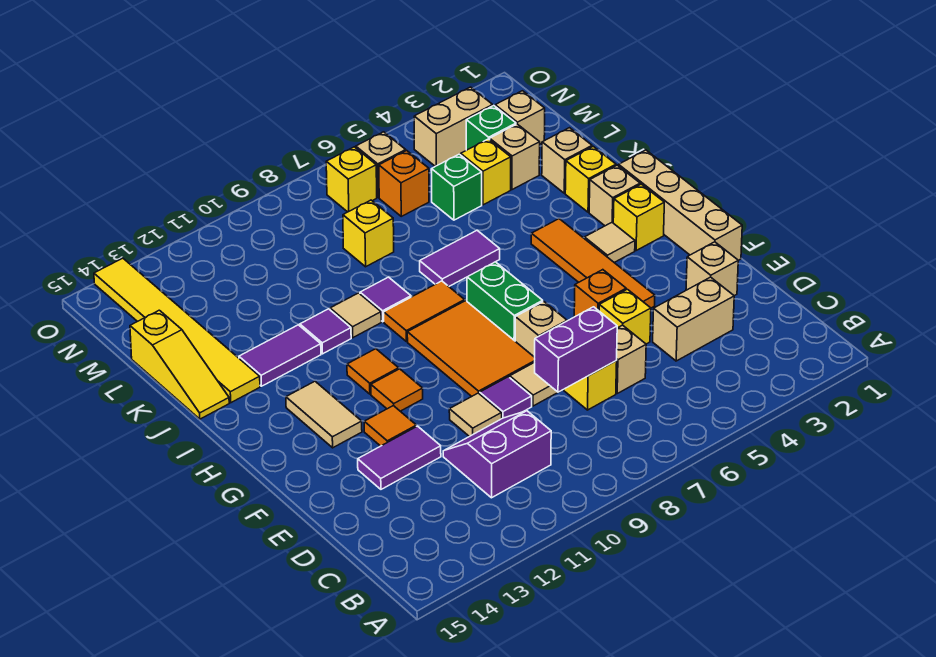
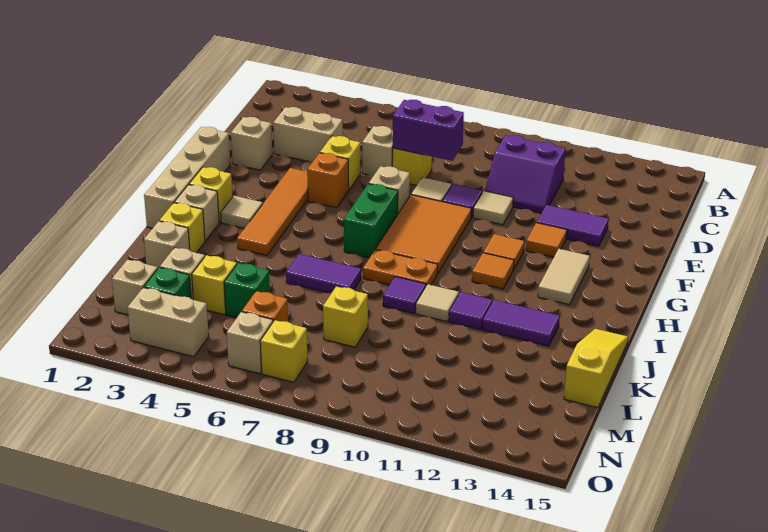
orange 1x2 tile [384,281,465,342] -> orange 1x2 plate [363,250,438,285]
yellow 1x6 tile [94,258,260,403] -> none

